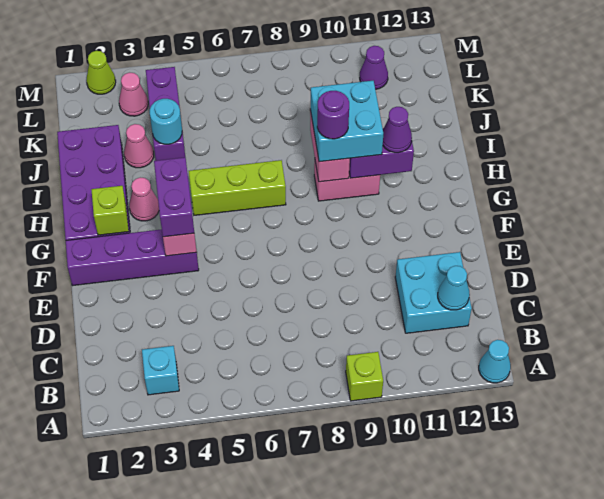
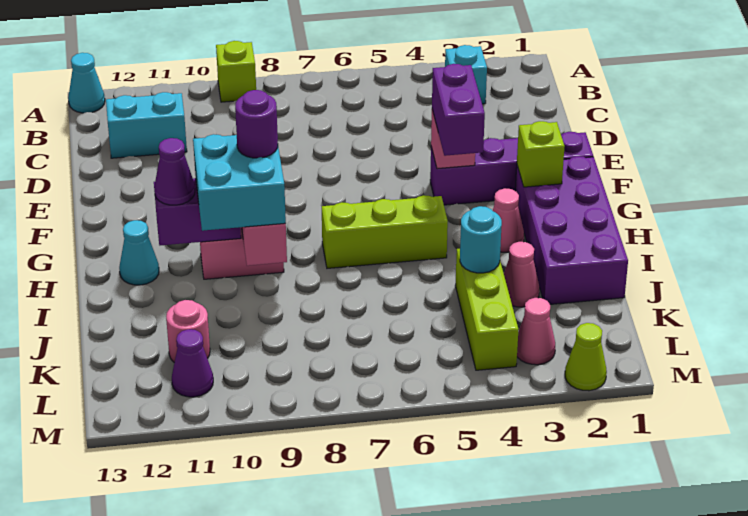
cyan 2x2 brick [395,252,472,333] -> cyan 1x2 brick [106,92,187,158]
cyan 1x1 cone [438,266,470,310] -> cyan 1x1 cone moved to [119,220,159,285]
purple 1x3 brick [146,67,185,161] -> lime 1x3 brick [455,249,519,370]
none -> pink 1x1 round brick [166,300,210,363]

